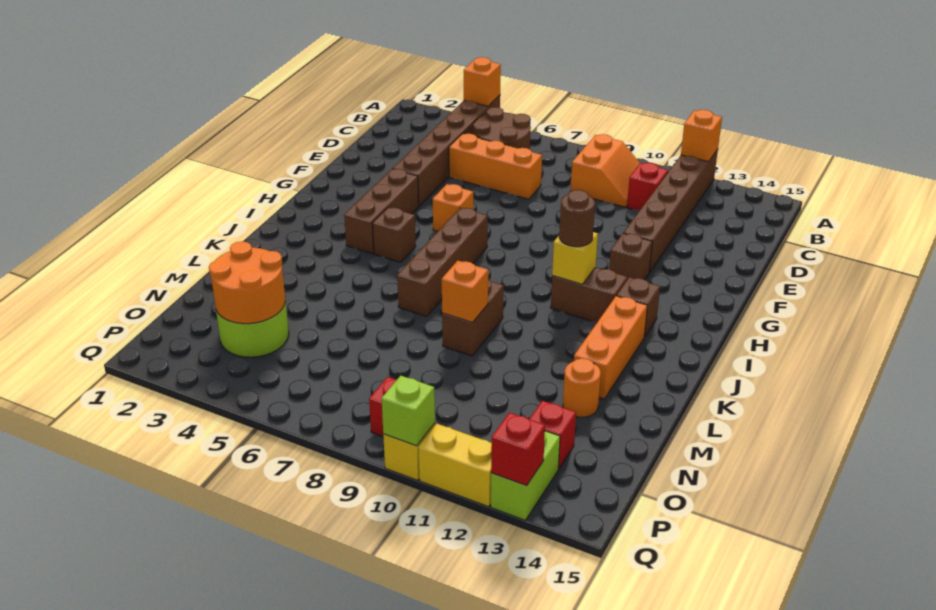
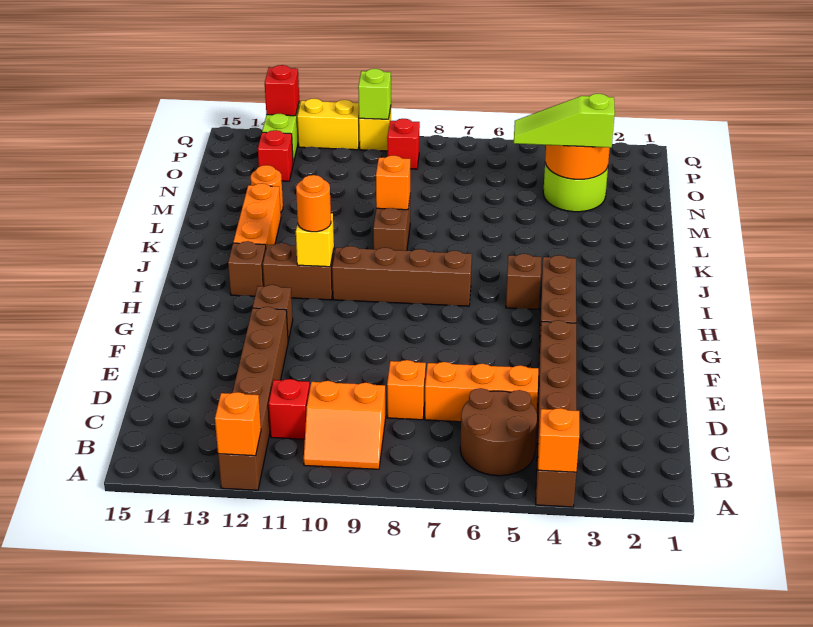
orange 2x2 slope [571,134,640,207] -> orange 2x2 slope turned to [304,381,386,469]
orange 1x1 brick [433,184,473,231] -> orange 1x1 brick moved to [387,360,426,420]
brown 1x4 brick [397,208,488,316] -> brown 1x4 brick turned to [332,246,472,306]
brown 1x1 round brick [559,190,595,247] -> orange 1x1 round brick [296,175,331,232]
none -> lime 1x3 slope [514,94,615,148]

